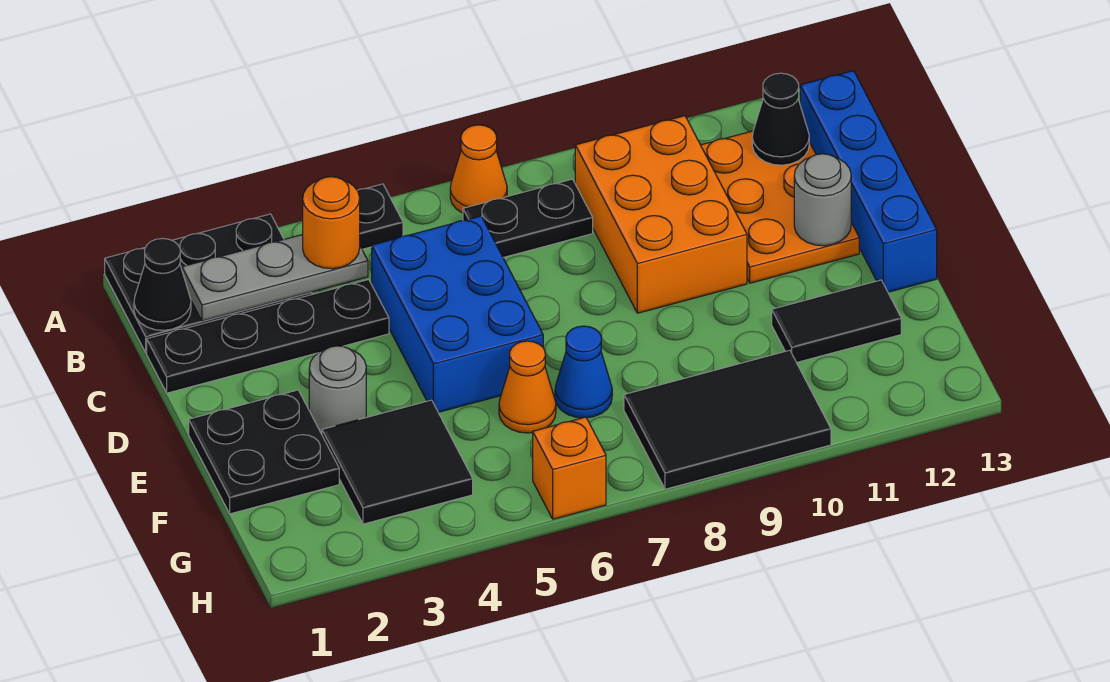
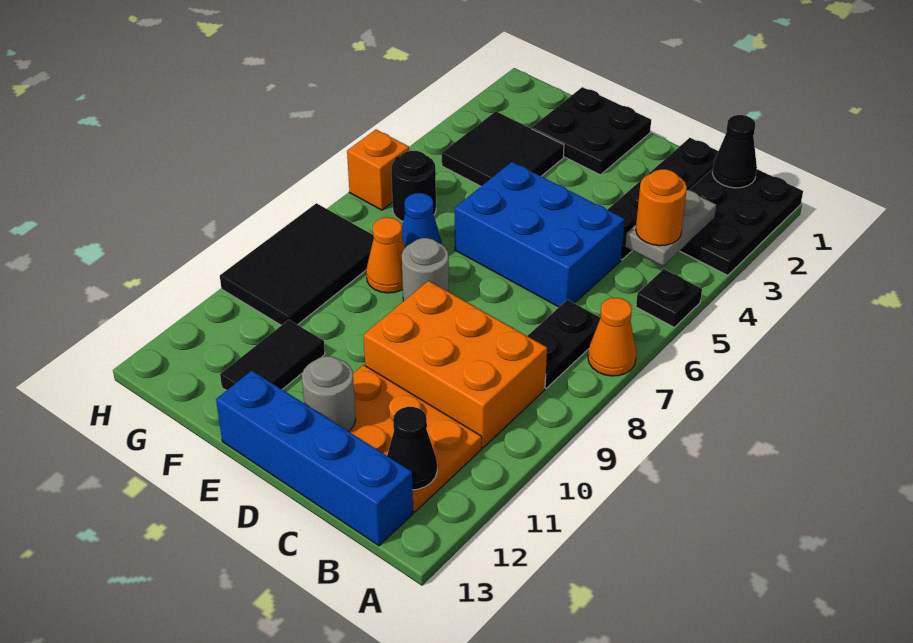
grey 1x3 plate [182,235,368,321] -> grey 1x2 plate [625,190,716,266]
grey 1x1 round brick [309,346,366,434] -> grey 1x1 round brick moved to [402,238,449,301]
orange 1x1 cone [499,341,556,433] -> orange 1x1 cone moved to [366,218,405,293]
none -> black 1x1 round brick [391,151,436,221]

